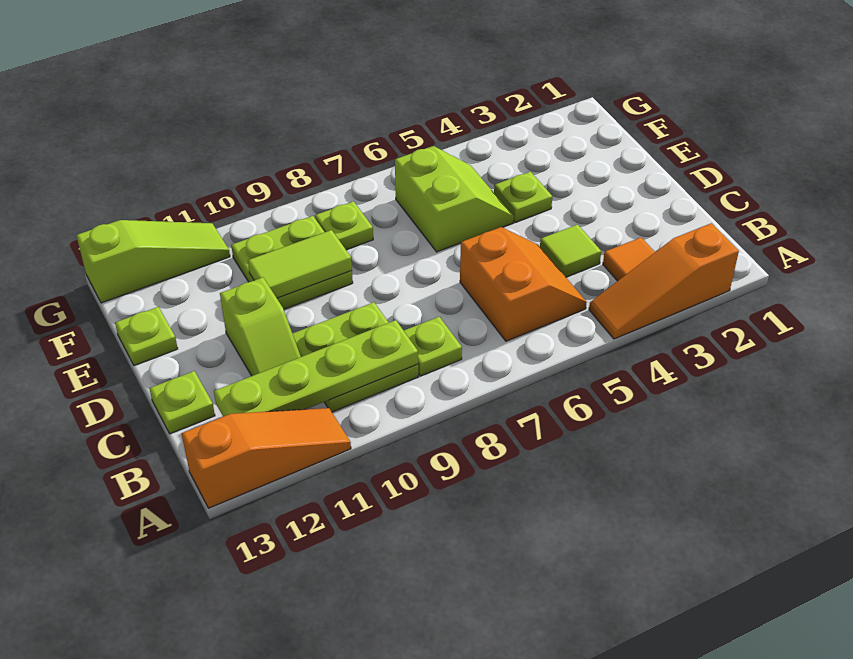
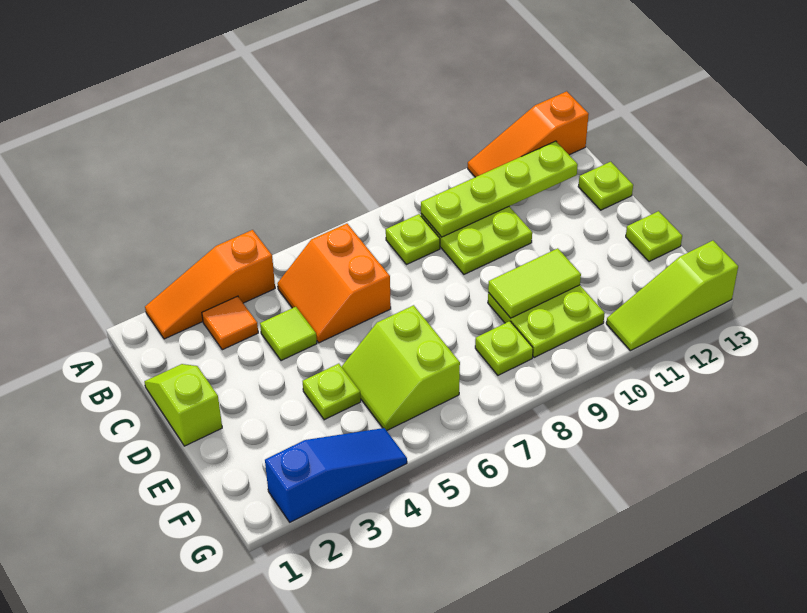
orange 1x3 slope [589,223,739,339] -> orange 1x3 slope turned to [145,230,275,339]
lime 1x2 slope [220,277,301,376] -> lime 1x2 slope moved to [144,364,222,446]
none -> blue 1x3 slope [265,428,407,522]

